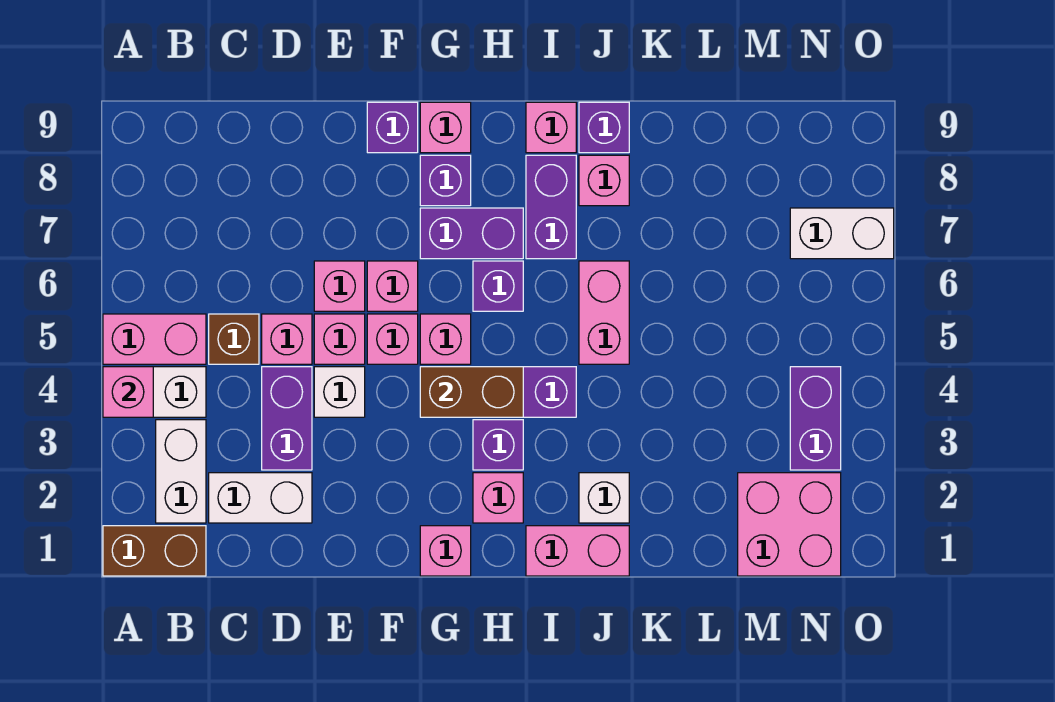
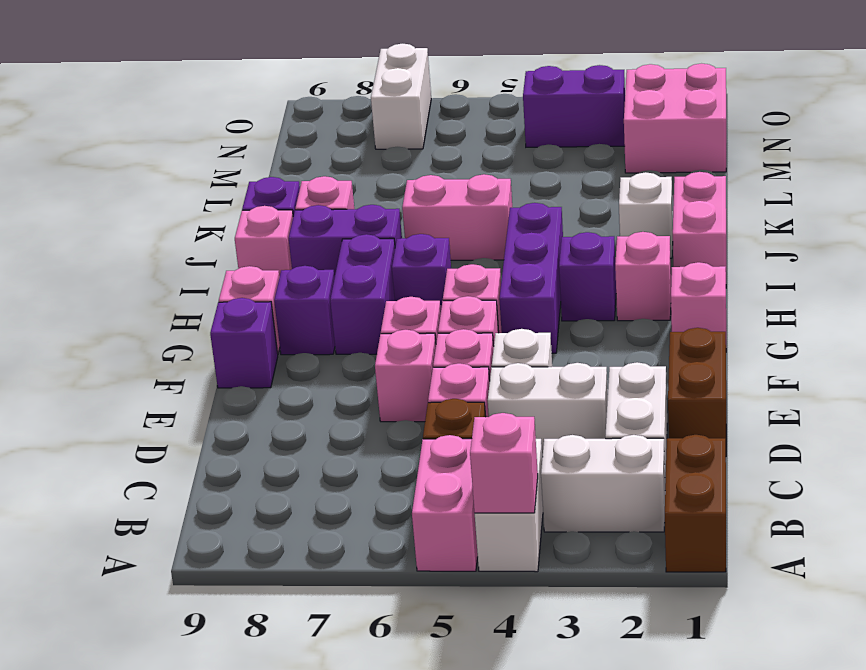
purple 1x2 brick [262,367,312,470] -> white 1x2 brick [488,363,608,457]
brown 1x2 brick [420,367,523,417] -> brown 1x2 brick moved to [668,328,726,439]

